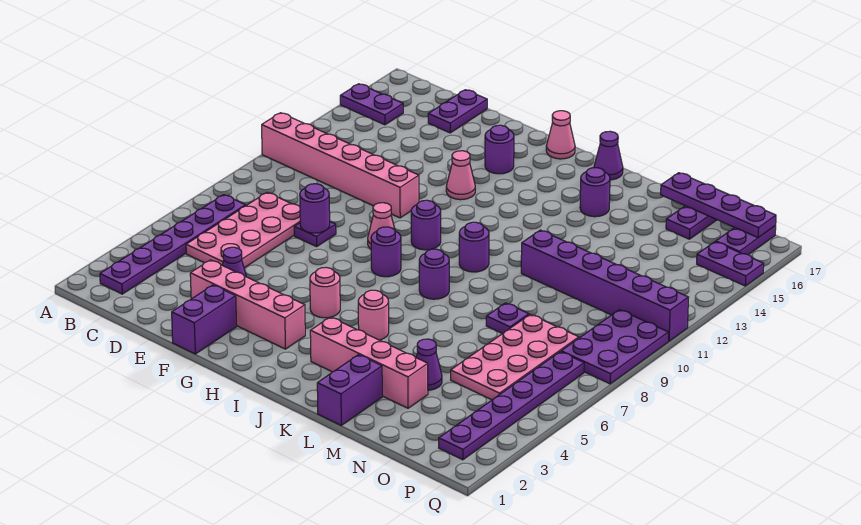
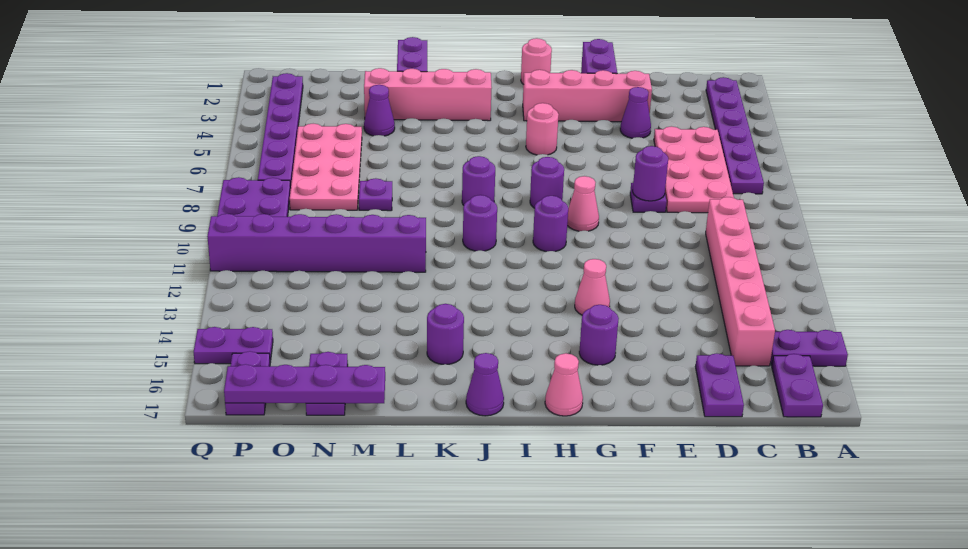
pink 1x6 brick [262,113,419,218] -> pink 1x6 brick turned to [706,197,775,366]
none -> purple 1x2 plate [772,354,823,417]
pink 1x1 round brick [358,290,389,340] -> pink 1x1 round brick moved to [521,38,552,85]

